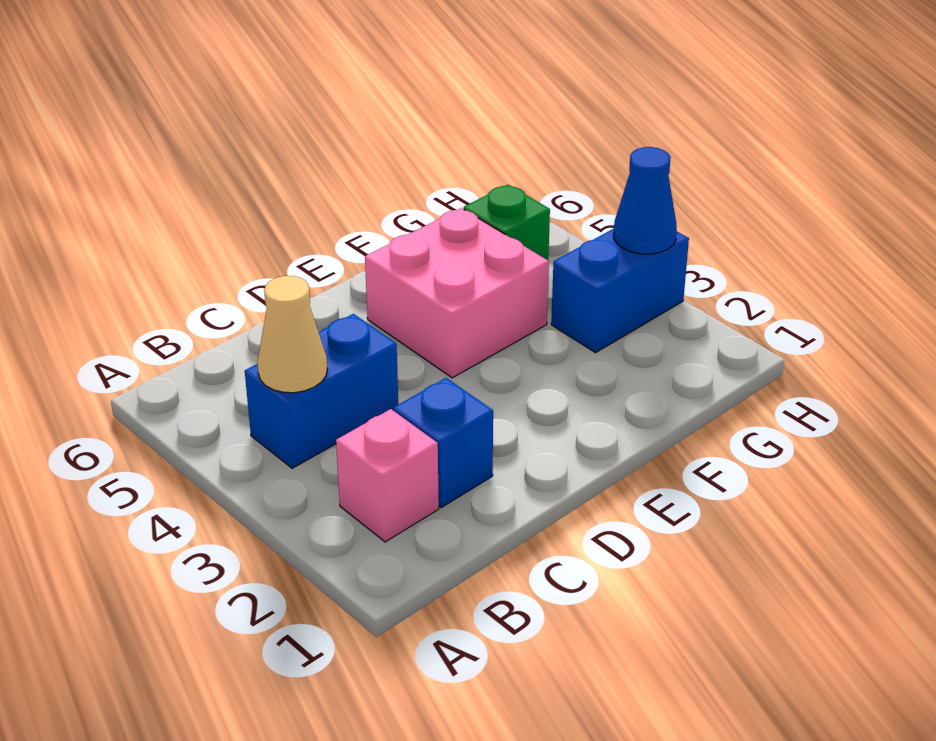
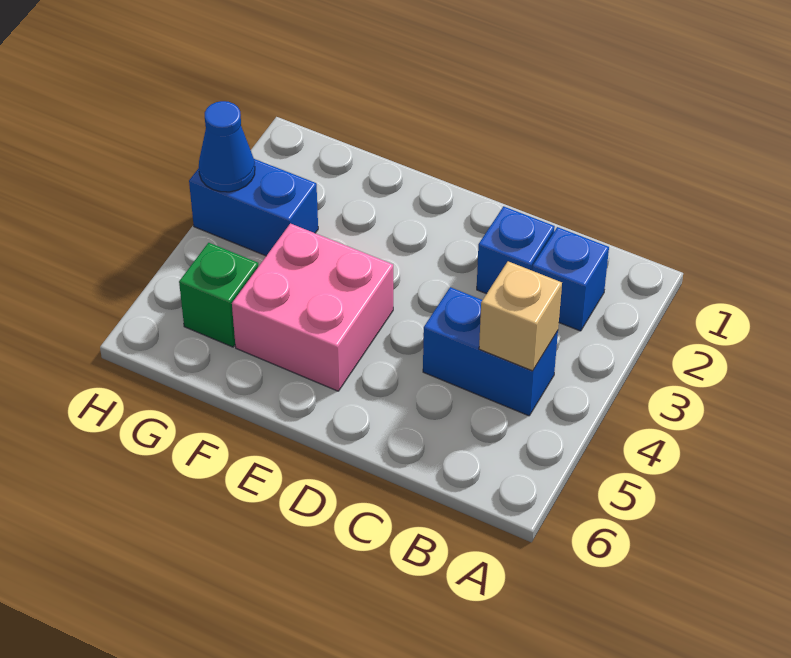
pink 1x1 brick [336,409,439,542] -> blue 1x1 brick [532,227,609,331]
tan 1x1 cone [257,276,327,393] -> tan 1x1 brick [479,261,562,371]

